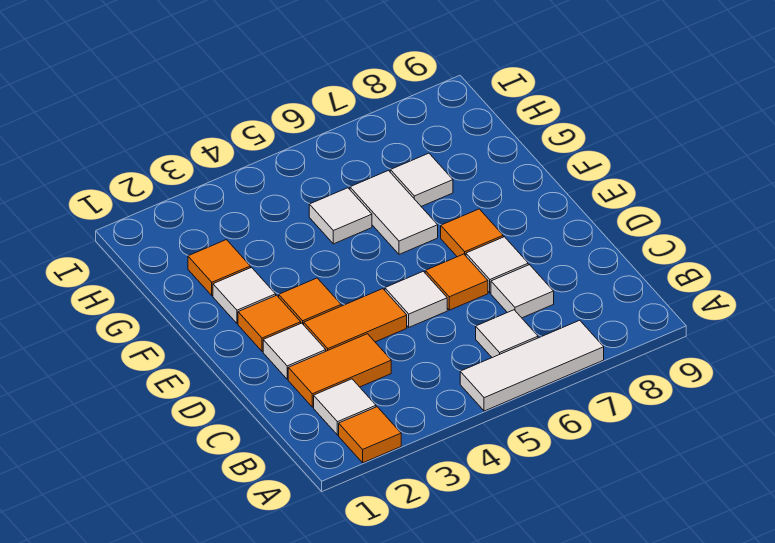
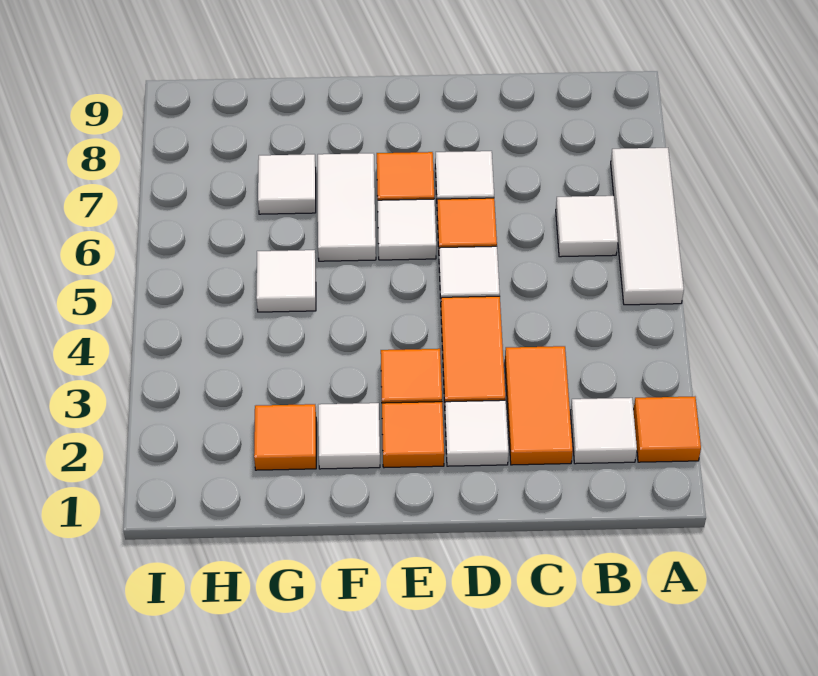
white 1x1 tile [491,265,554,318] -> white 1x1 tile moved to [378,199,436,260]
white 1x2 tile [350,171,438,254] -> white 1x2 tile turned to [318,153,376,261]

